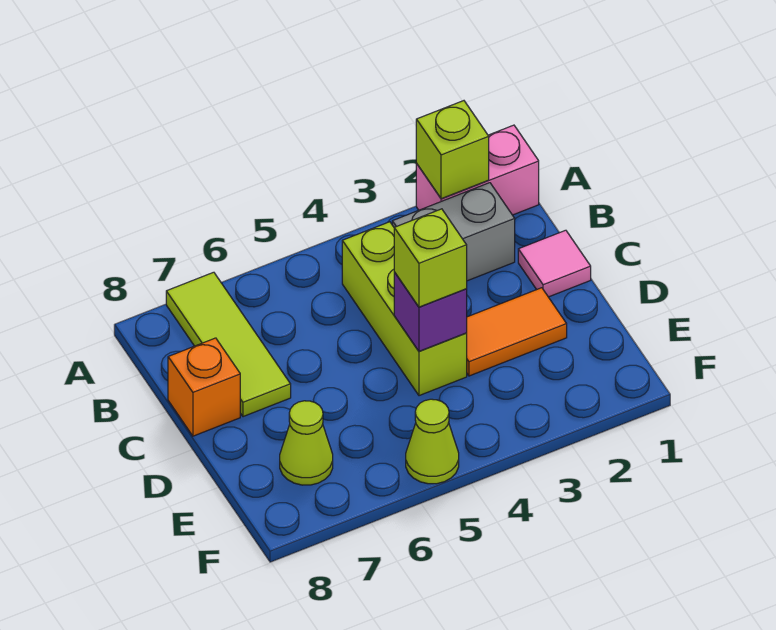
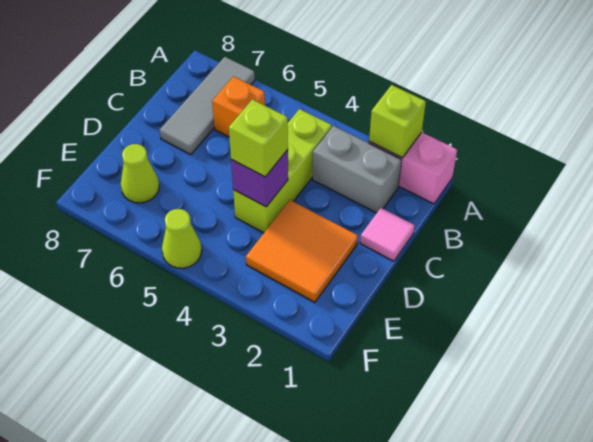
lime 1x3 tile [166,272,291,417] -> grey 1x3 tile [160,57,255,155]
orange 1x1 brick [168,338,240,436] -> orange 1x1 brick moved to [212,76,265,137]
orange 1x2 tile [467,288,567,376] -> orange 2x2 tile [246,200,358,302]

